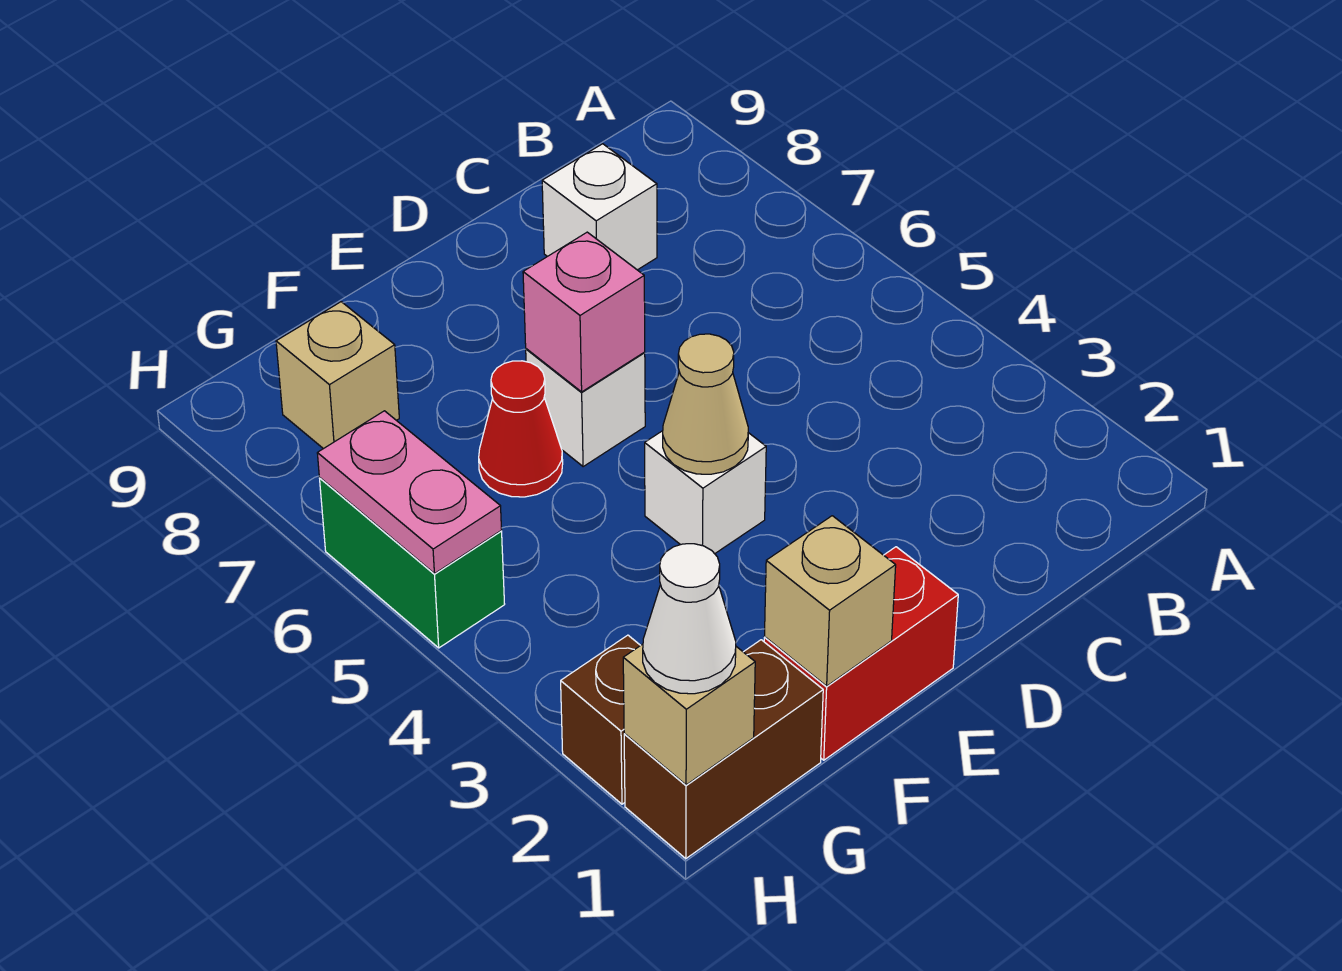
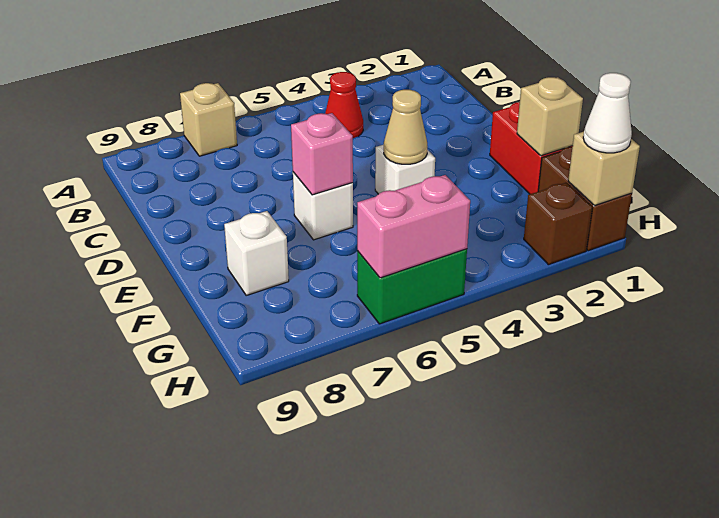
white 1x1 brick [542,144,657,270] -> white 1x1 brick moved to [224,211,289,295]
red 1x1 cone [479,361,563,497] -> red 1x1 cone moved to [325,72,363,138]
tan 1x1 brick [276,302,399,449] -> tan 1x1 brick moved to [180,83,237,156]
pink 1x2 plate [317,411,502,574] -> pink 1x2 brick [357,175,470,278]

